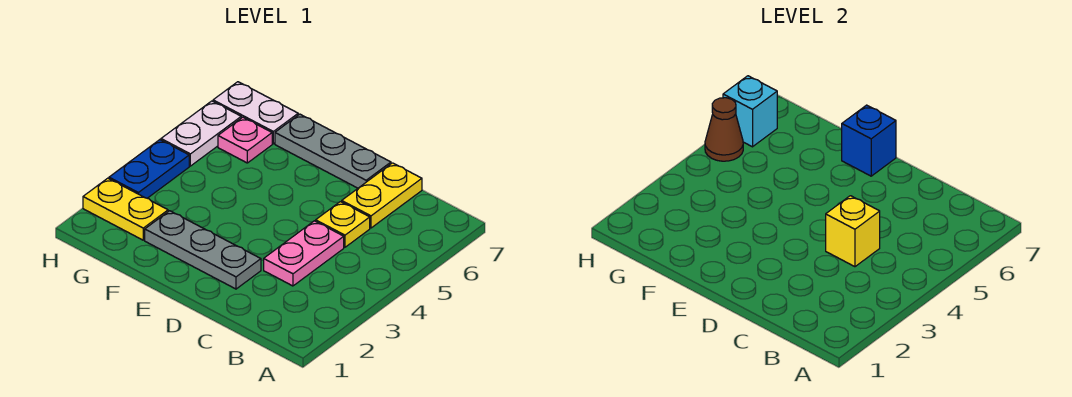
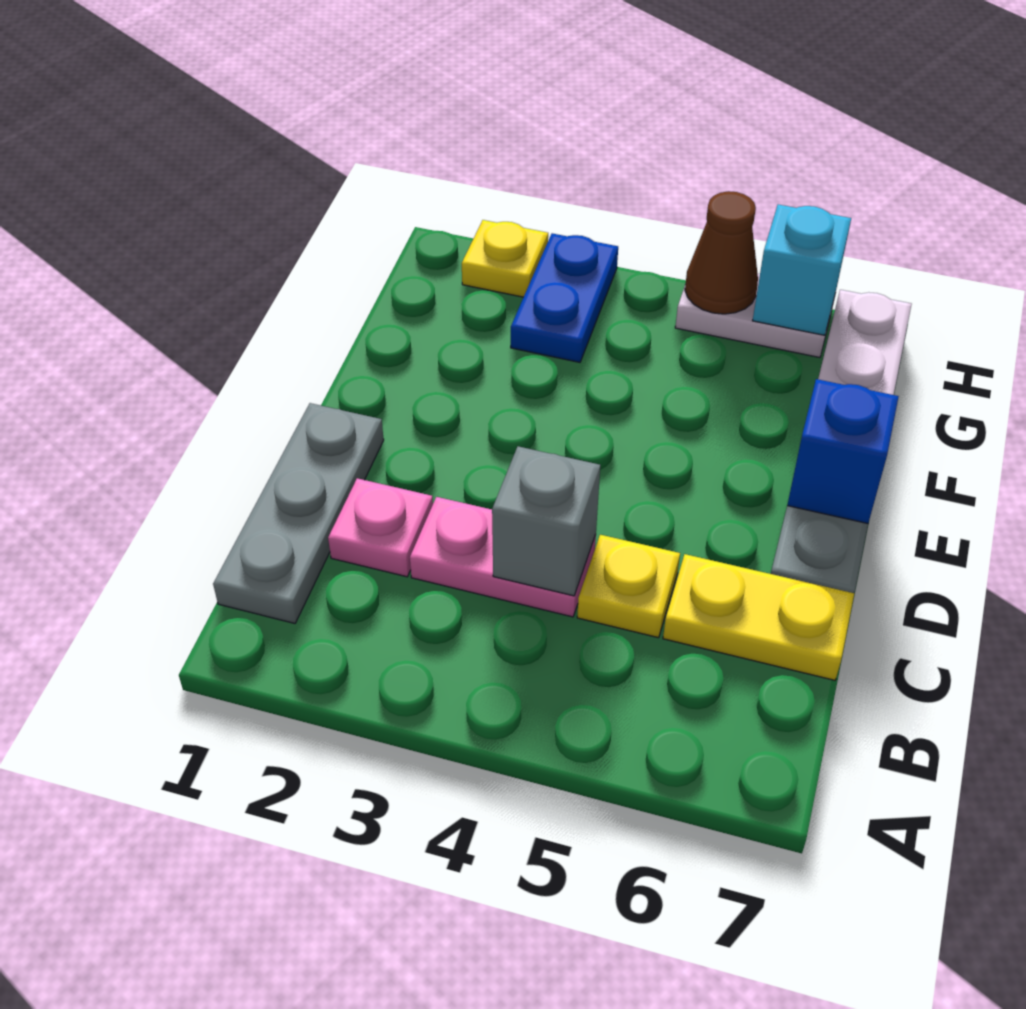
yellow 1x1 brick [826,196,880,267] -> grey 1x1 brick [492,446,600,596]
grey 1x3 plate [145,211,261,289] -> grey 1x3 plate moved to [213,403,384,623]
yellow 1x2 plate [83,178,168,240] -> yellow 1x1 plate [462,220,548,297]
pink 1x1 plate [218,117,272,163] -> pink 1x1 plate moved to [328,478,433,577]
blue 1x2 plate [109,140,189,198] -> blue 1x2 plate turned to [511,233,618,362]

